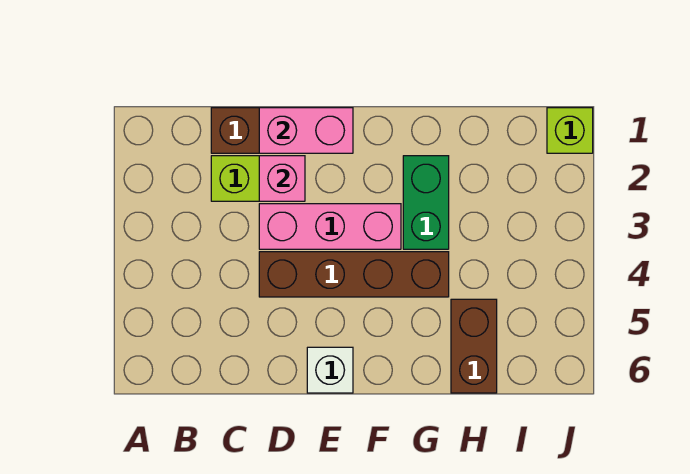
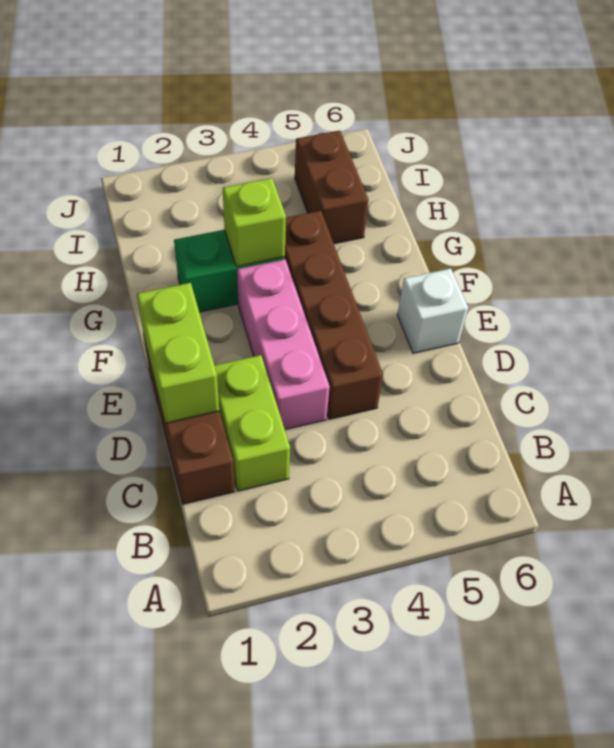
pink 1x2 brick [259,108,353,153] -> lime 1x2 brick [137,283,219,423]
pink 1x1 brick [259,156,305,201] -> none
brown 1x2 brick [451,299,497,393] -> brown 1x2 brick turned to [295,131,369,244]
lime 1x1 brick [547,108,593,153] -> lime 1x1 brick moved to [223,178,286,267]

